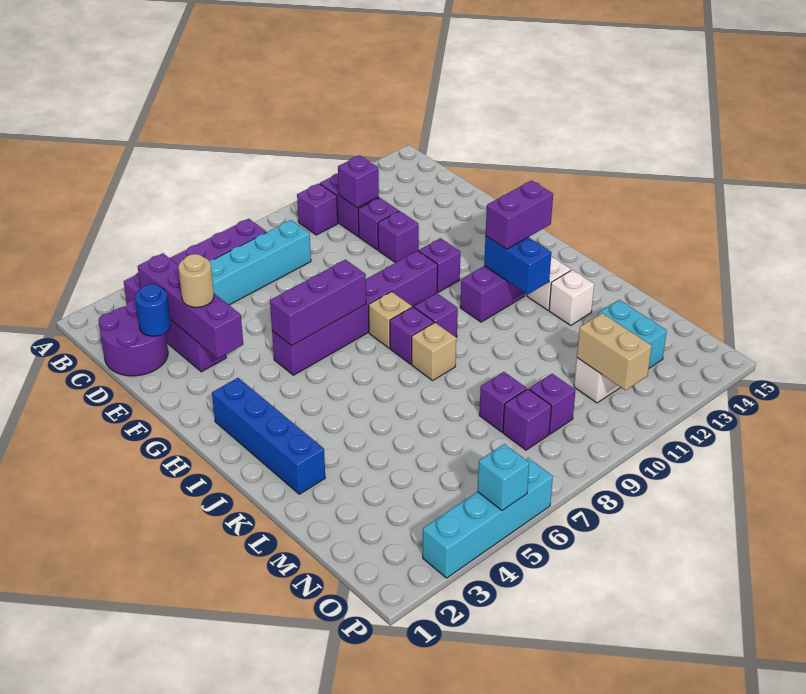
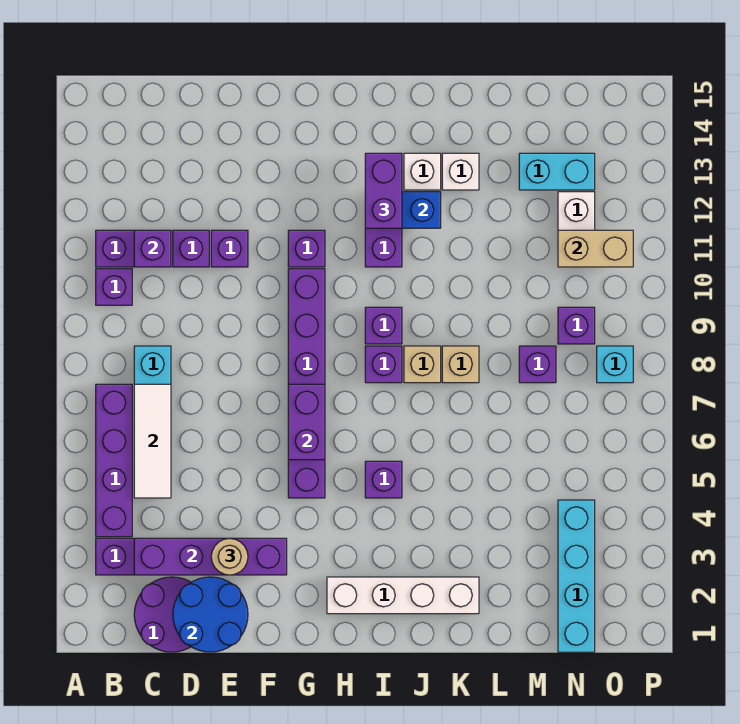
none -> white 1x3 tile [134,384,171,498]
blue 1x1 round brick [135,284,171,336] -> blue 2x2 round brick [173,577,248,652]
purple 1x3 brick [270,260,366,346] -> purple 1x2 brick [288,384,325,460]
blue 1x4 brick [212,378,325,494] -> white 1x4 brick [327,577,479,614]
tan 1x1 brick [369,292,412,348] -> tan 1x1 brick moved to [442,346,479,383]
purple 1x1 brick [503,389,551,450] -> purple 1x1 brick moved to [365,461,402,498]
cyan 1x4 brick [423,458,553,578] -> cyan 1x4 brick moved to [558,500,595,652]
cyan 1x1 brick [477,444,529,511] -> cyan 1x1 brick moved to [597,346,633,383]

